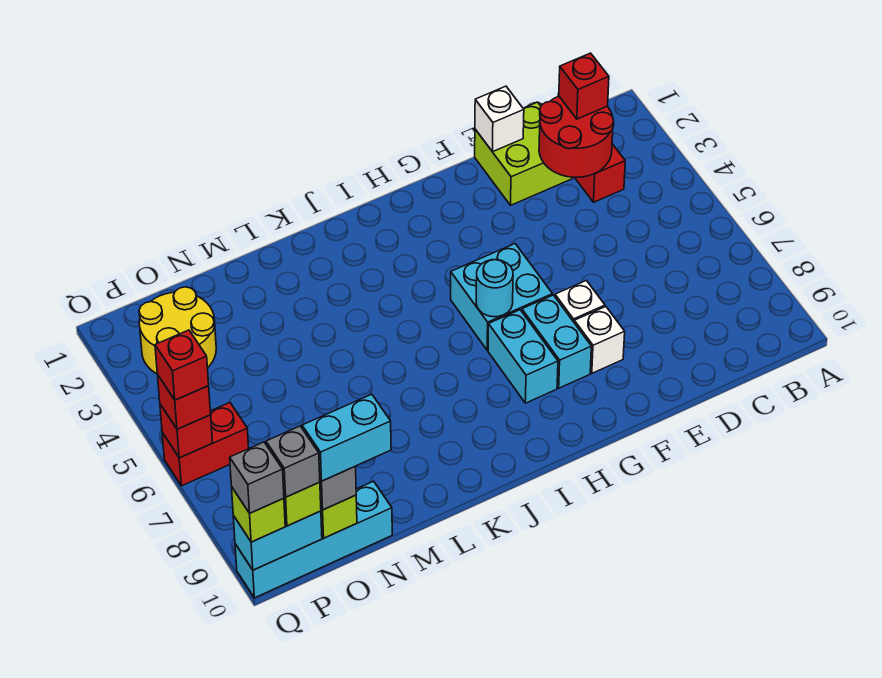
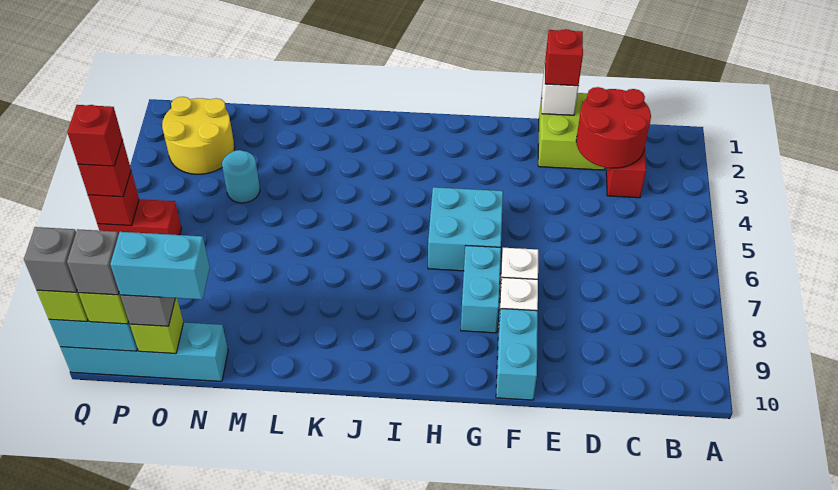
red 1x1 brick [559,53,609,119] -> red 1x1 brick moved to [545,29,583,86]
cyan 1x1 round brick [476,260,513,317] -> cyan 1x1 round brick moved to [222,150,260,203]
cyan 1x2 brick [488,310,558,403] -> cyan 1x2 brick moved to [496,309,538,400]

